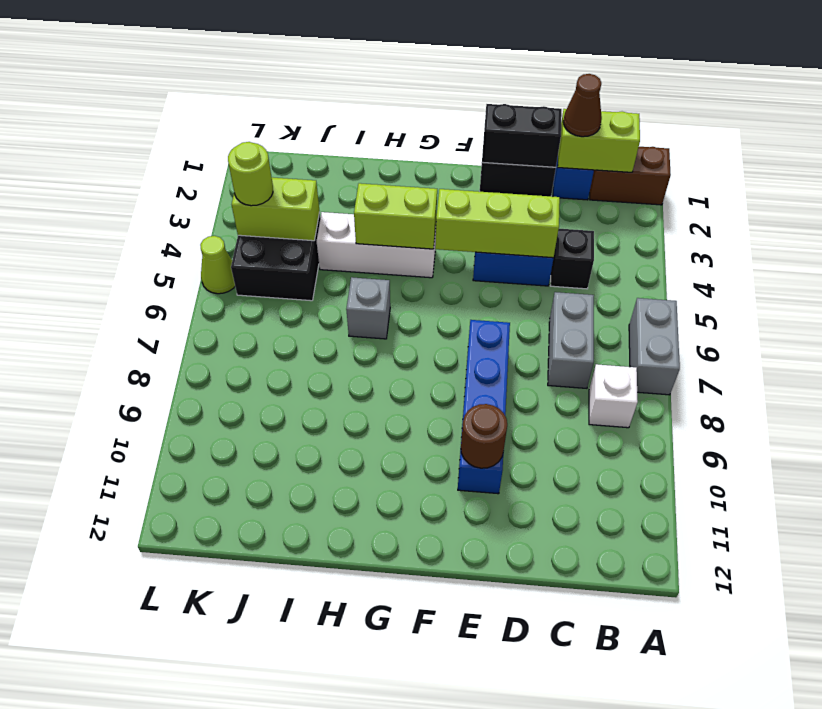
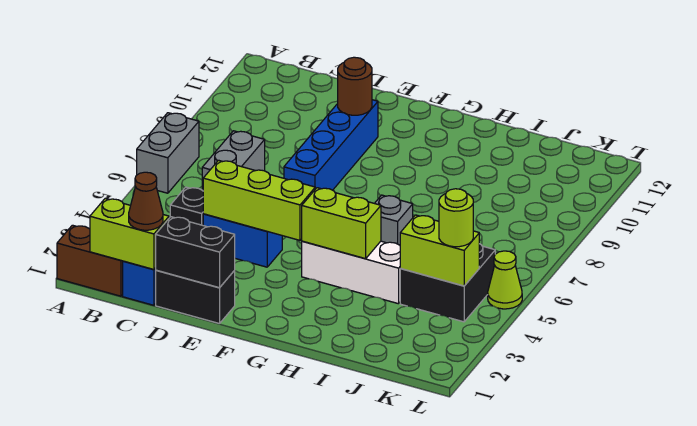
white 1x1 brick [589,364,638,428] -> none

